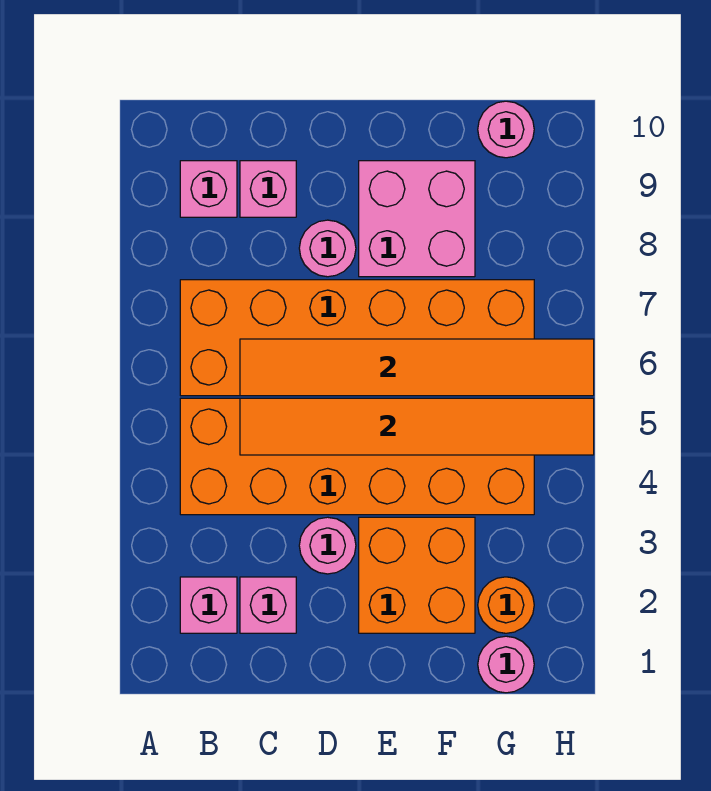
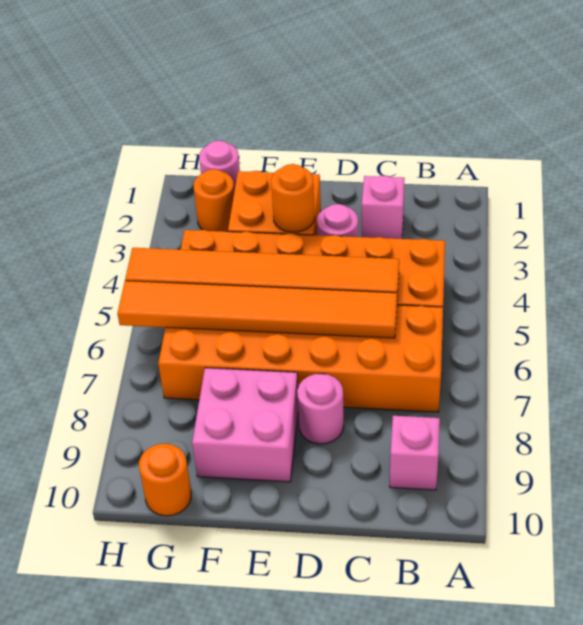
pink 1x1 brick [180,577,237,633] -> none
pink 1x1 brick [240,161,296,217] -> none
none -> orange 1x1 round brick [271,164,315,232]
pink 1x1 round brick [478,101,534,158] -> orange 1x1 round brick [139,444,191,516]

